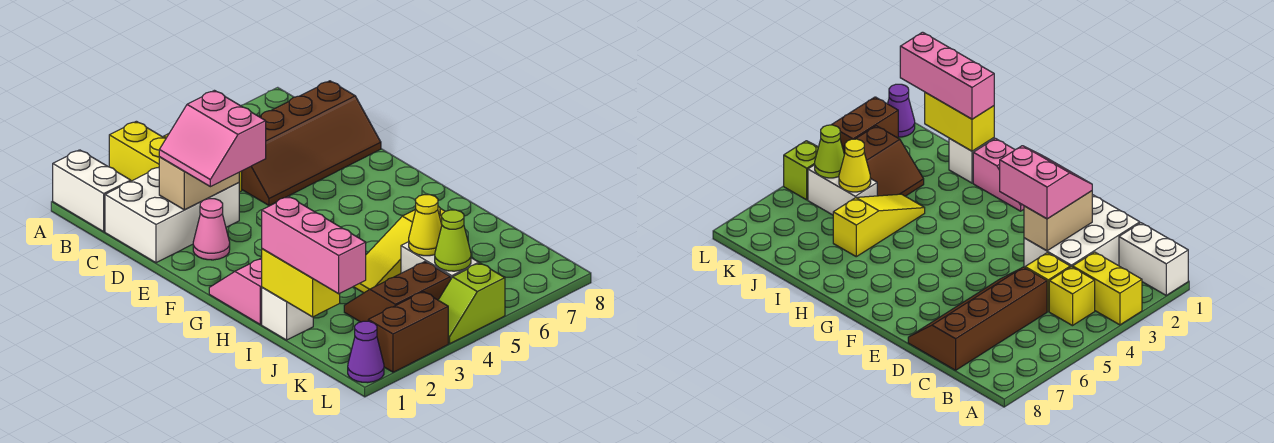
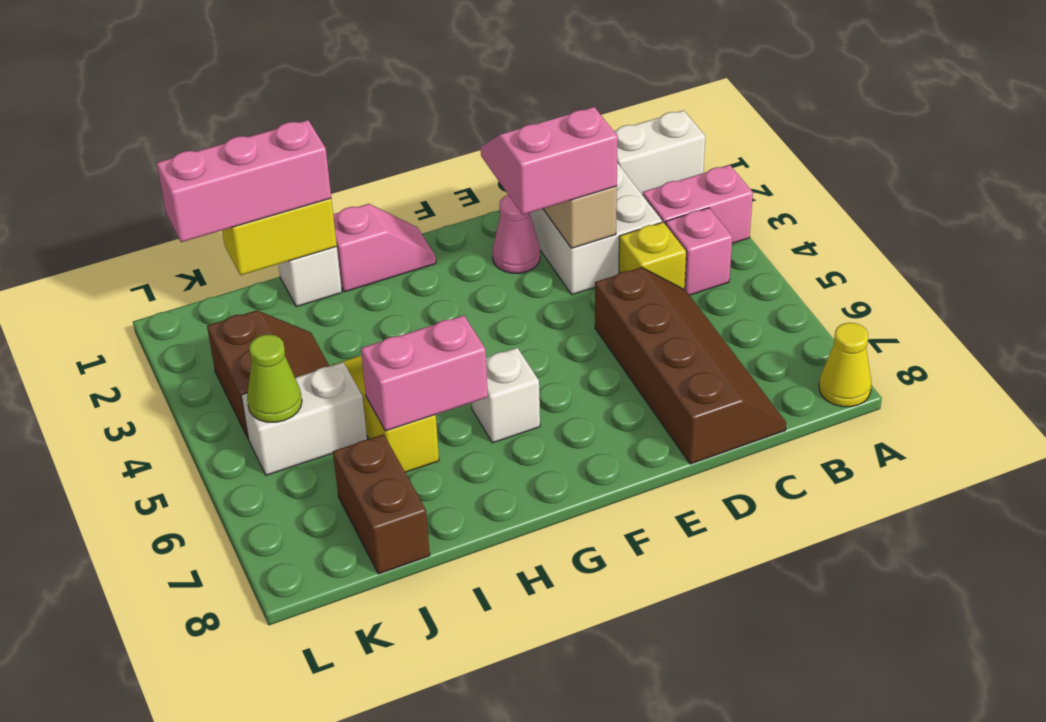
yellow 1x2 brick [109,121,166,181] -> pink 1x2 brick [643,165,753,243]
yellow 1x1 brick [1049,267,1095,326] -> pink 1x1 brick [666,208,732,295]
brown 2x4 slope [242,81,381,206] -> brown 2x4 slope turned to [595,267,786,464]
none -> white 1x1 brick [472,348,540,443]
none -> pink 1x2 brick [361,315,488,431]
yellow 1x1 cone [409,195,442,256] -> yellow 1x1 cone moved to [819,323,872,407]
purple 1x1 cone [348,321,384,383] -> none
brown 1x2 brick [368,292,448,372] -> brown 1x2 brick moved to [333,434,430,574]
lime 1x2 slope [439,263,505,344] -> none

